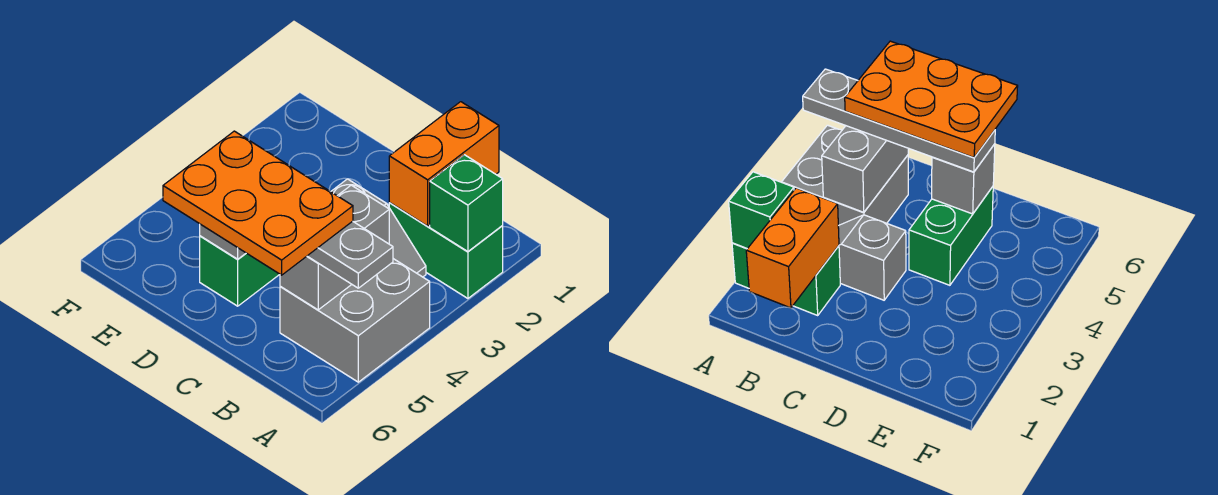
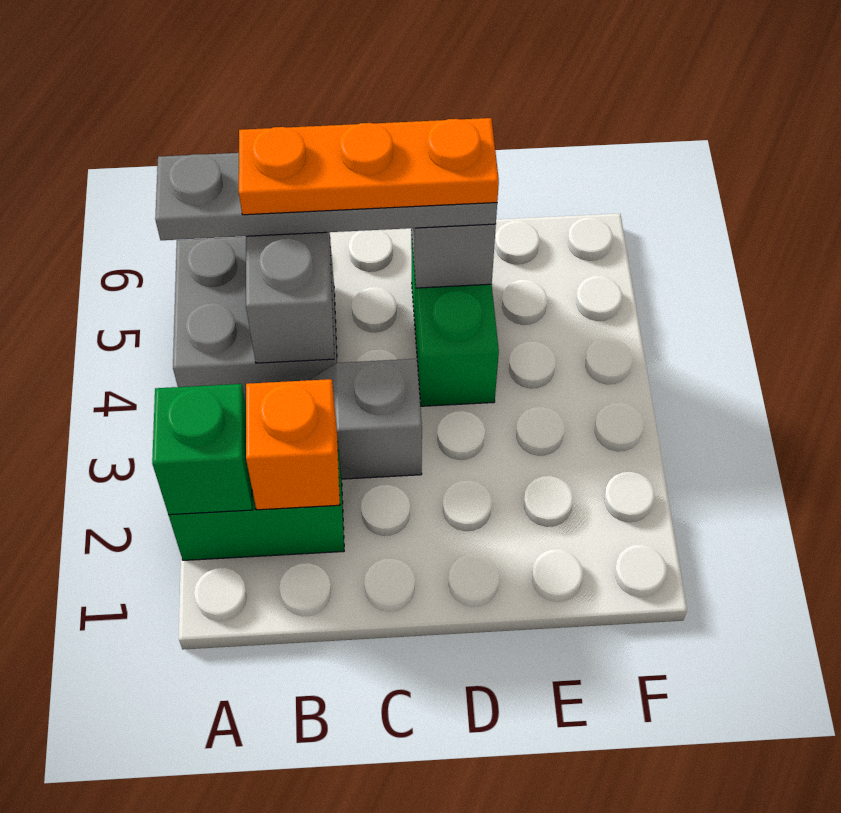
orange 1x2 brick [389,102,499,226] -> orange 1x1 brick [246,379,340,510]
orange 2x3 plate [163,131,353,275] -> orange 1x3 plate [239,118,499,215]

